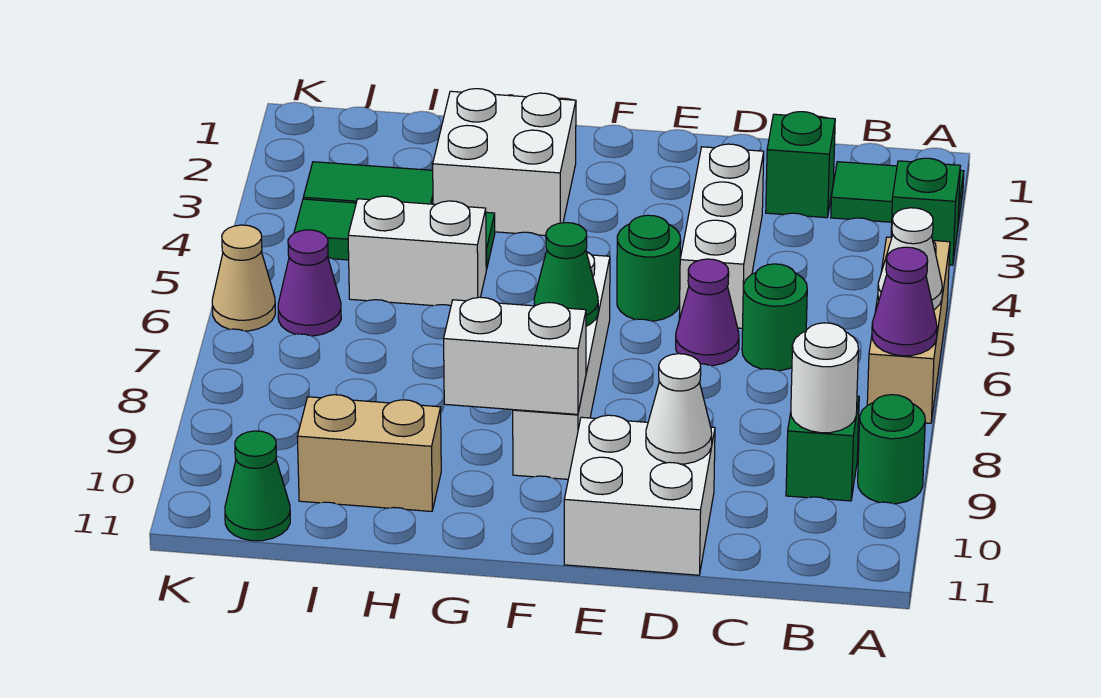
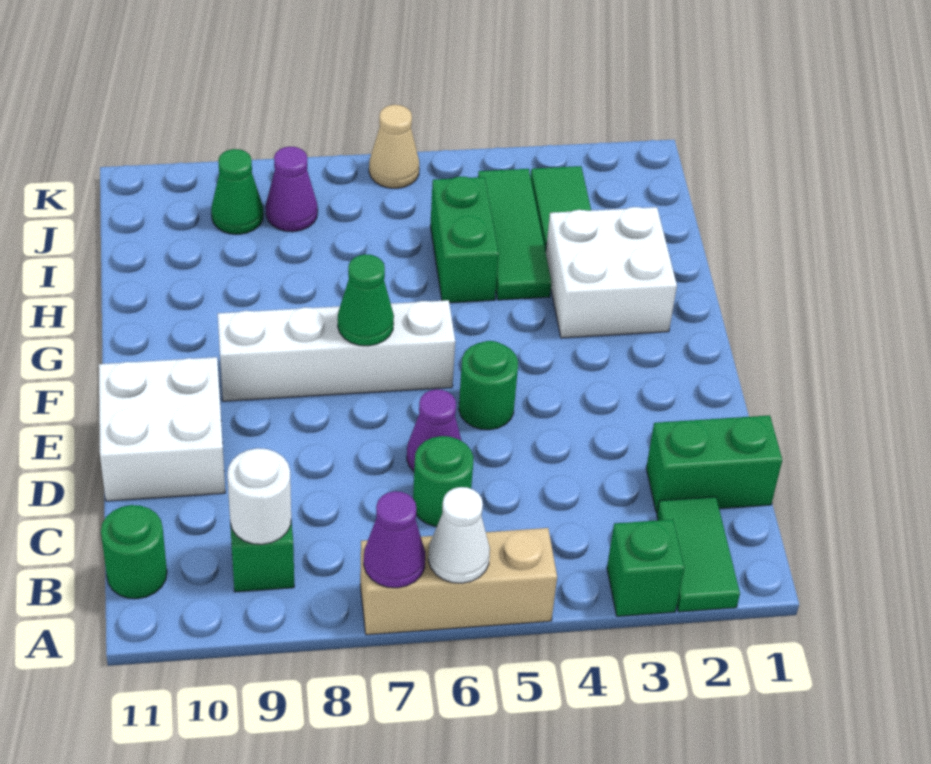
green 1x1 round brick [858,395,925,504] -> green 1x1 round brick moved to [101,505,167,599]
green 1x1 brick [766,112,835,218] -> green 1x2 brick [646,415,782,513]
white 1x3 brick [679,144,764,328] -> none
white 1x1 cone [646,354,712,464] -> none
white 1x2 brick [444,297,586,414] -> none
white 1x2 brick [348,196,486,306] -> green 1x2 brick [430,176,499,303]
tan 1x2 brick [297,395,441,511] -> none
purple 1x1 cone [278,230,341,336] -> purple 1x1 cone moved to [266,147,318,232]
green 1x1 cone [225,431,290,541] -> green 1x1 cone moved to [211,149,263,234]

